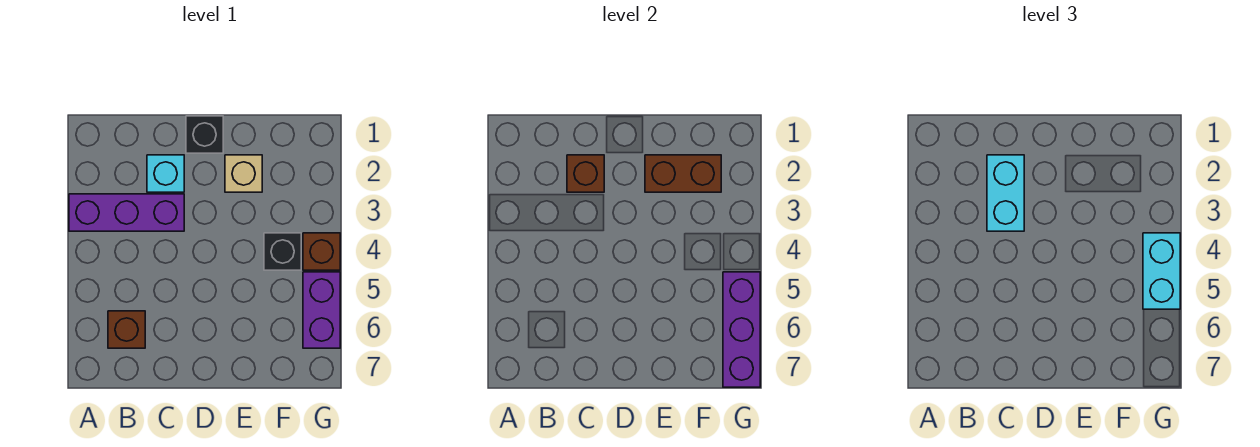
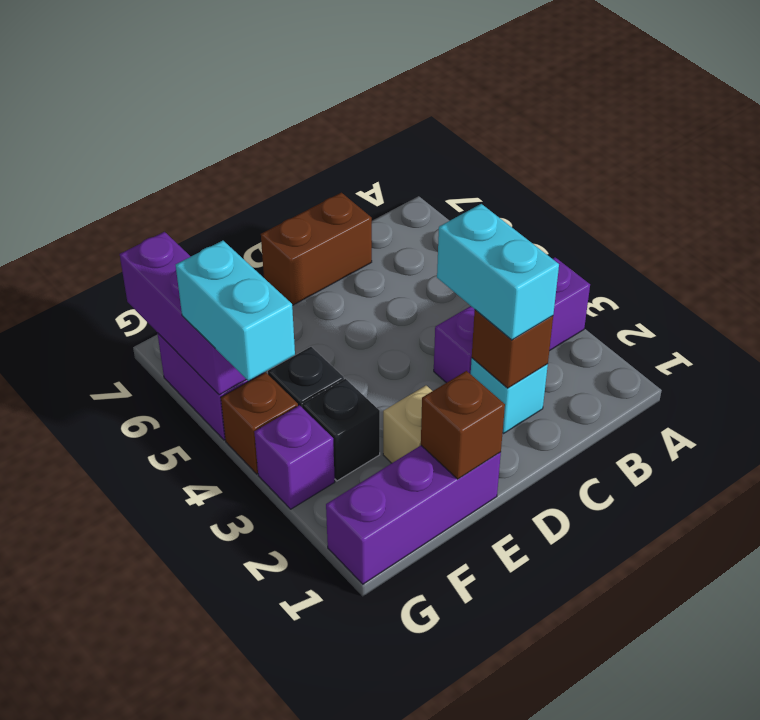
brown 1x1 brick [108,311,145,348] -> brown 1x1 brick moved to [421,371,505,479]
black 1x1 brick [186,116,223,153] -> black 1x1 brick moved to [302,379,380,481]
none -> purple 1x3 brick [326,446,501,584]
brown 1x2 brick [645,155,721,192] -> brown 1x2 brick moved to [261,193,372,305]
none -> purple 1x1 brick [254,405,335,509]

